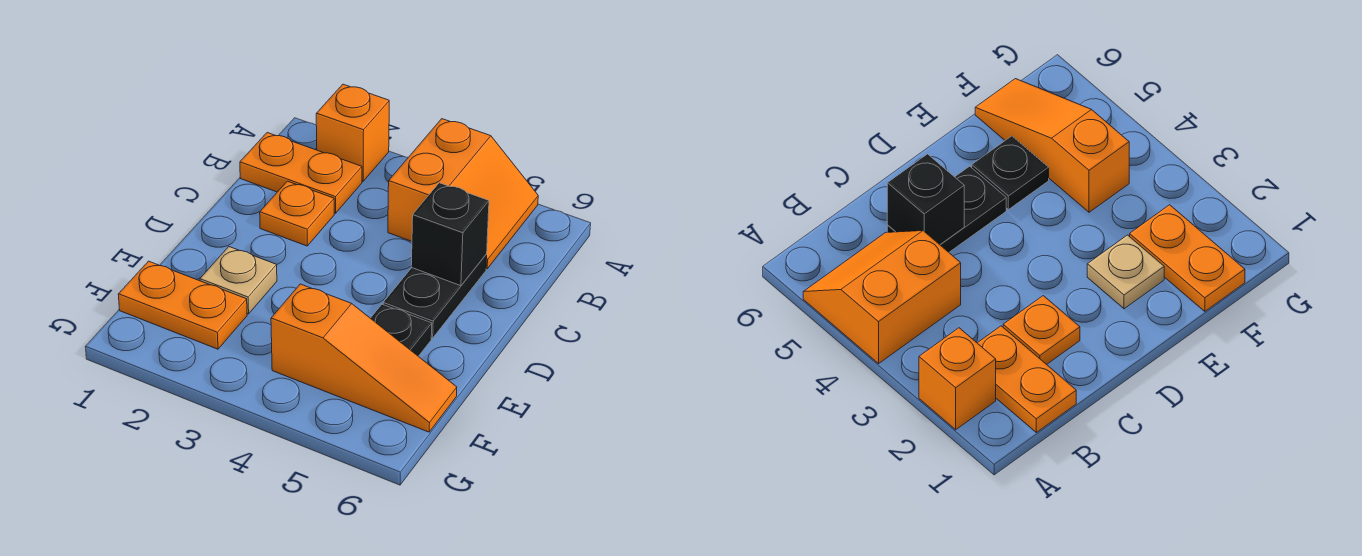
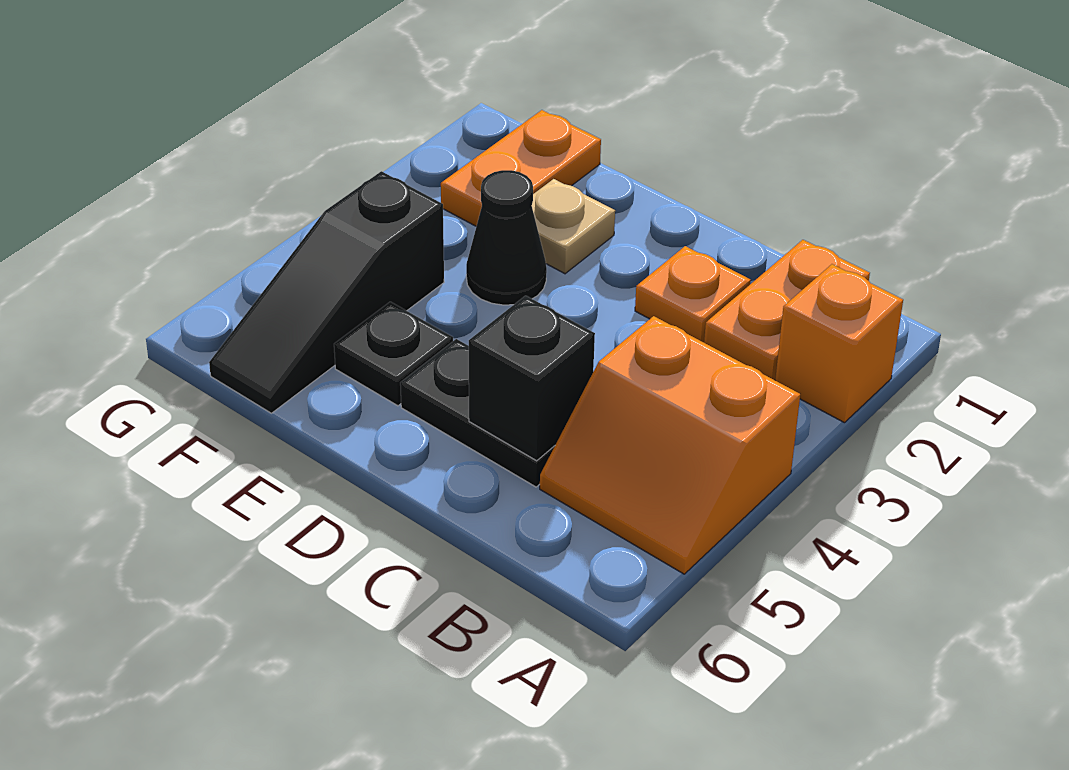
none -> black 1x1 cone [466,170,547,305]
orange 1x3 slope [271,284,457,432] -> black 1x3 slope [209,171,444,413]

